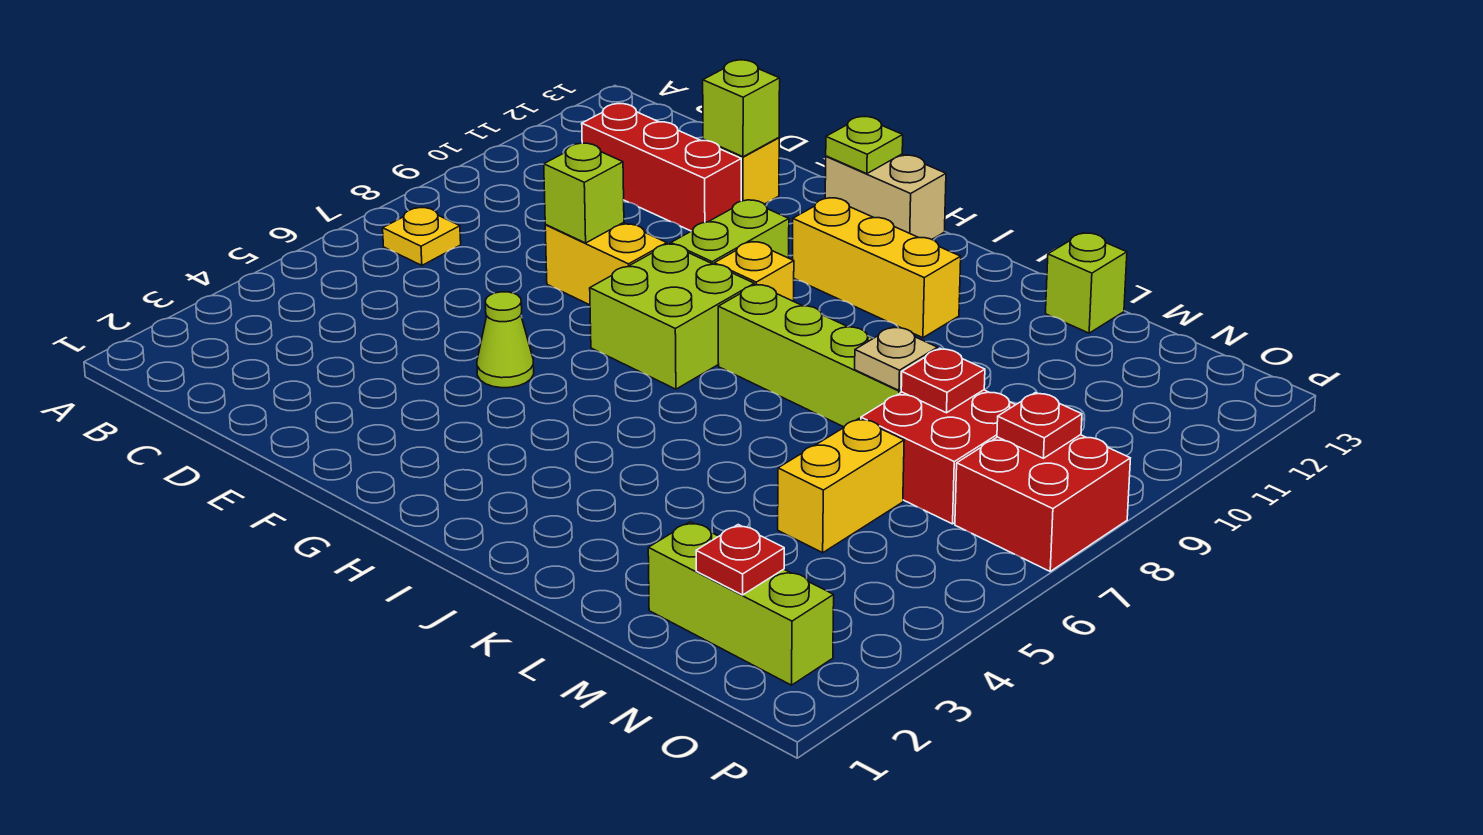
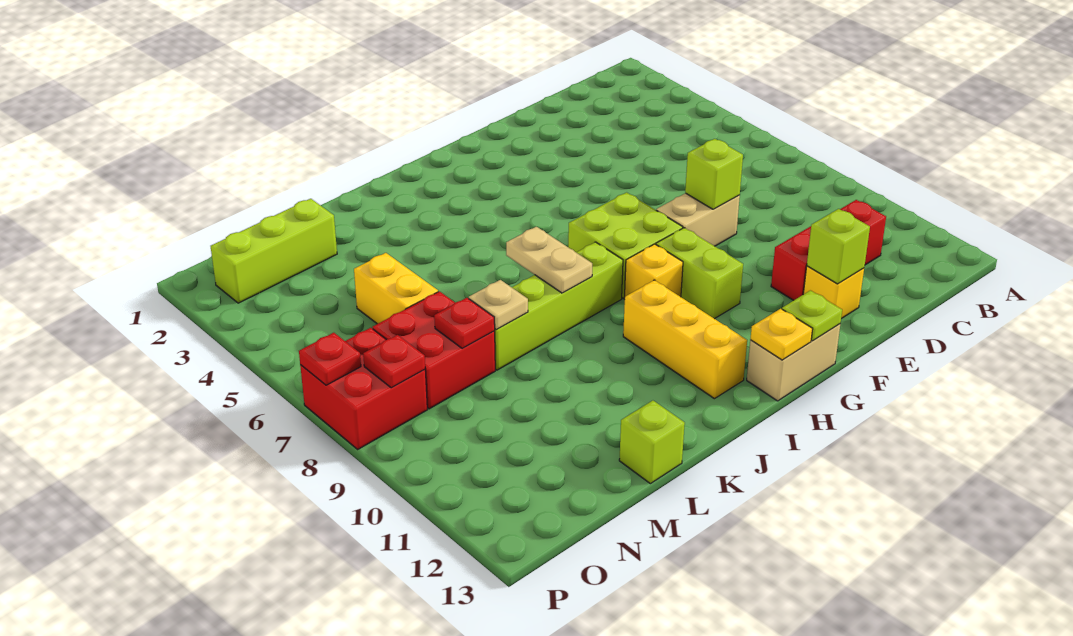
yellow 1x1 plate [383,208,461,265] -> yellow 1x1 plate moved to [750,309,813,360]
yellow 1x2 brick [545,223,667,305] -> tan 1x2 brick [656,193,740,246]
lime 1x1 cone [477,292,534,388] -> none
yellow 1x3 brick [793,198,961,338] -> yellow 1x3 brick turned to [623,280,747,399]
none -> tan 1x2 plate [506,227,592,293]
red 1x1 plate [696,525,784,595] -> red 1x1 plate moved to [299,333,361,385]

